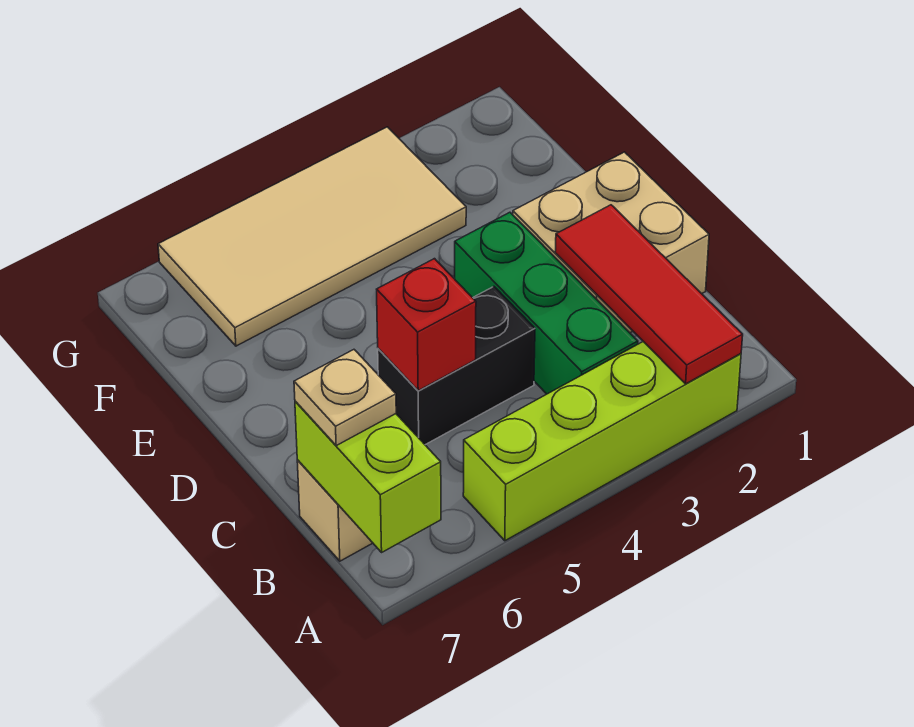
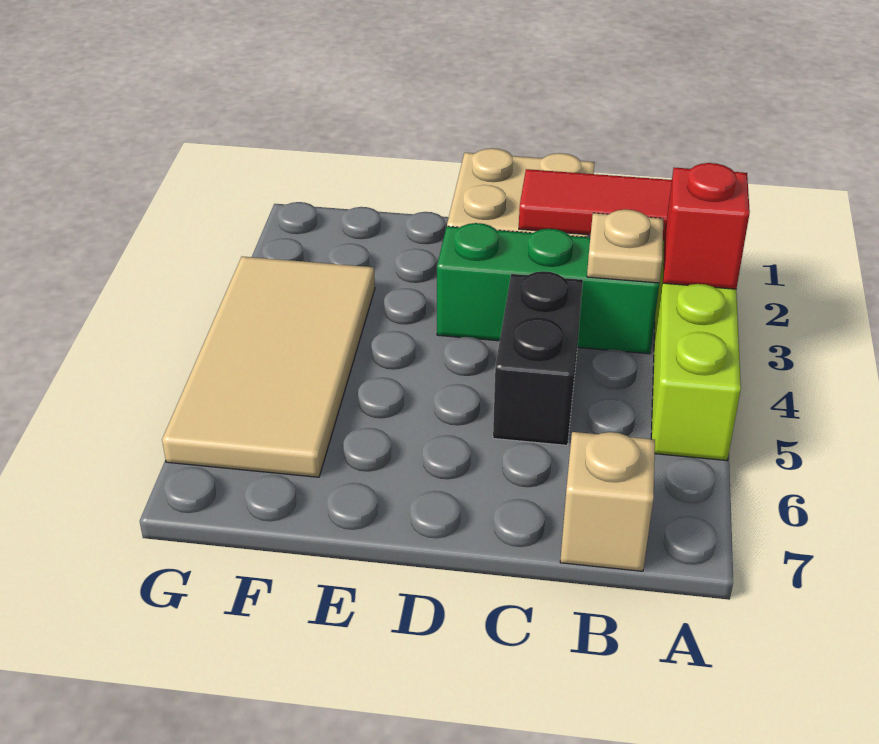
lime 1x2 brick [295,401,441,552] -> none
tan 1x1 plate [294,350,396,446] -> tan 1x1 plate moved to [587,209,663,283]
red 1x1 brick [377,259,476,391] -> red 1x1 brick moved to [663,163,750,289]

